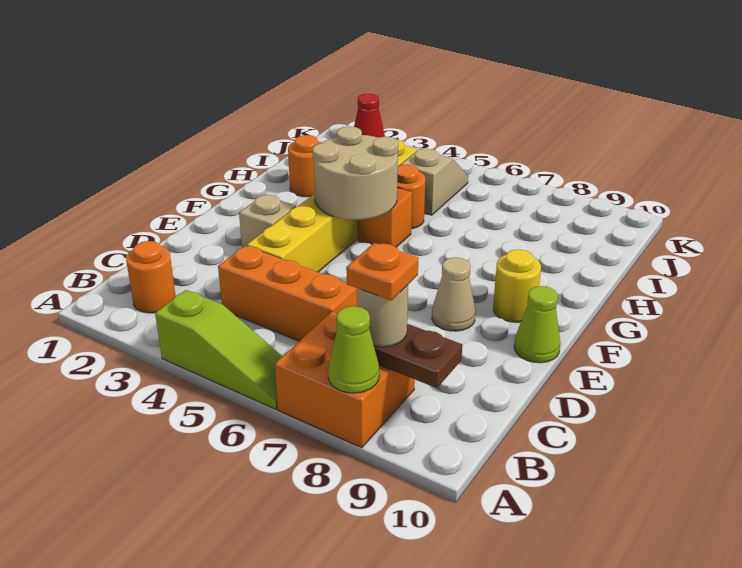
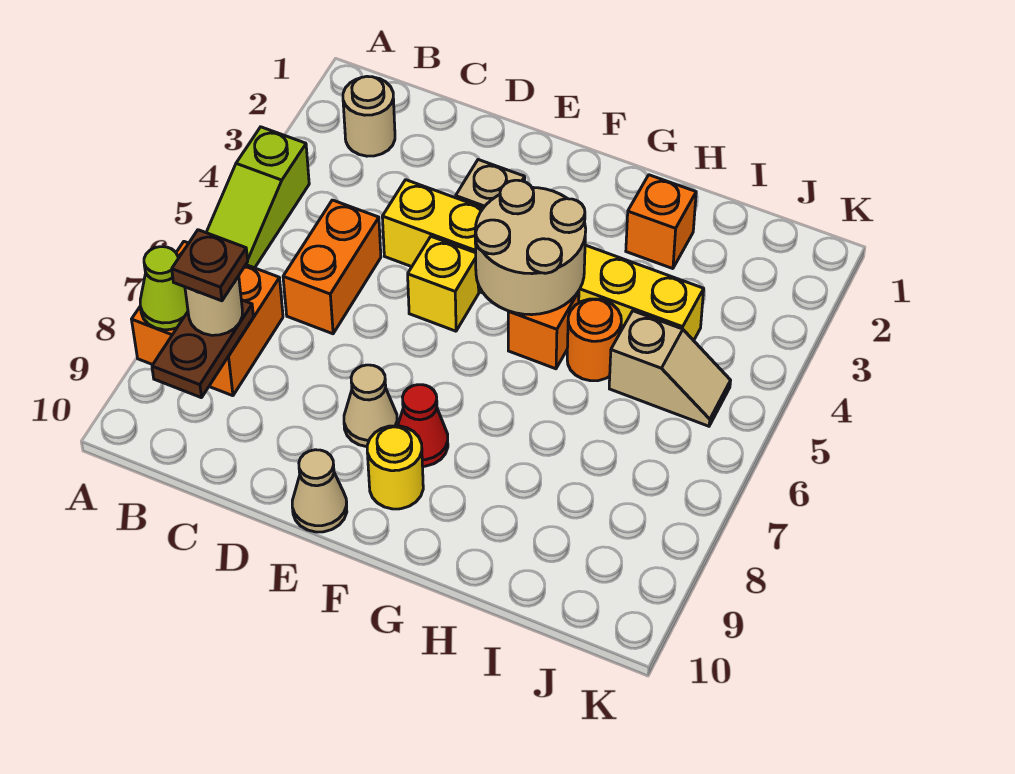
orange 1x1 round brick [126,241,176,313] -> tan 1x1 round brick [343,76,395,156]
orange 1x1 plate [346,243,418,300] -> brown 1x1 plate [172,230,248,301]
orange 1x3 brick [218,246,357,341] -> orange 1x2 brick [283,200,381,334]
none -> yellow 1x1 brick [408,237,479,331]
lime 1x1 cone [514,286,560,363] -> tan 1x1 cone [292,450,347,532]
orange 1x1 round brick [288,135,321,197] -> orange 1x1 brick [626,175,696,269]
red 1x1 cone [354,94,385,138] -> red 1x1 cone moved to [398,385,448,466]

